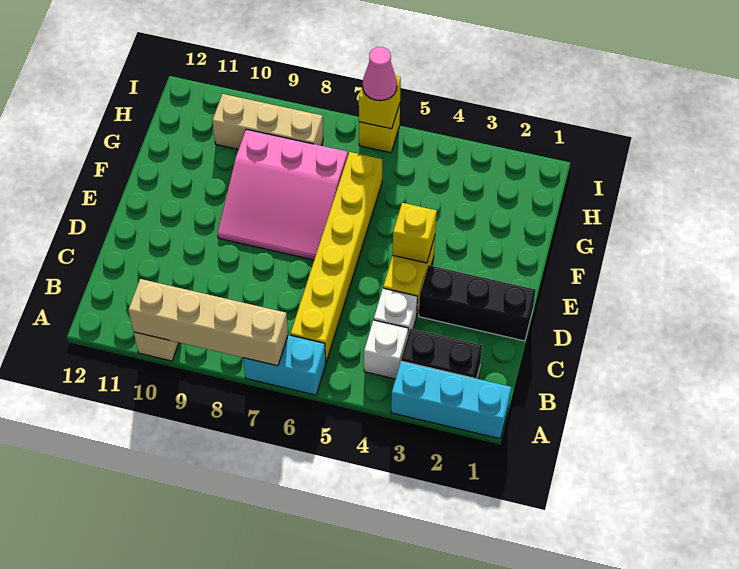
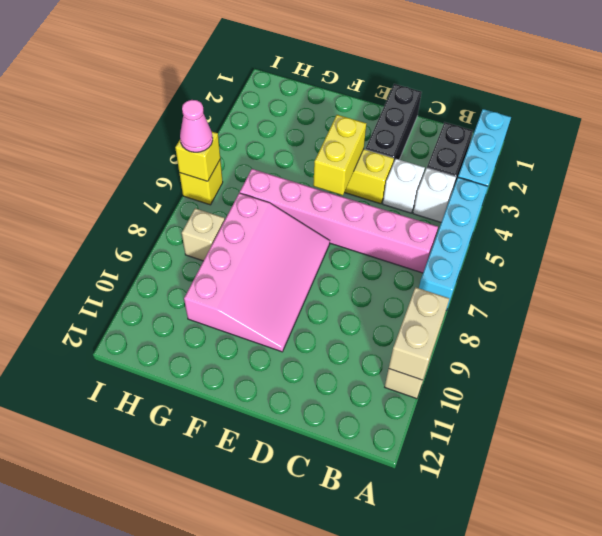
cyan 1x2 brick [243,335,326,395] -> cyan 1x4 brick [419,177,488,311]
tan 1x4 brick [129,279,288,366] -> tan 1x2 brick [389,287,449,380]
yellow 1x6 brick [290,152,382,362] -> pink 1x6 brick [240,169,438,273]
yellow 1x1 brick [393,203,437,263] -> yellow 1x2 brick [313,115,366,195]
pink 3x3 slope [217,129,348,260] -> pink 3x4 slope [184,193,330,352]
tan 1x3 brick [212,94,323,149] -> tan 1x1 brick [182,208,225,261]

